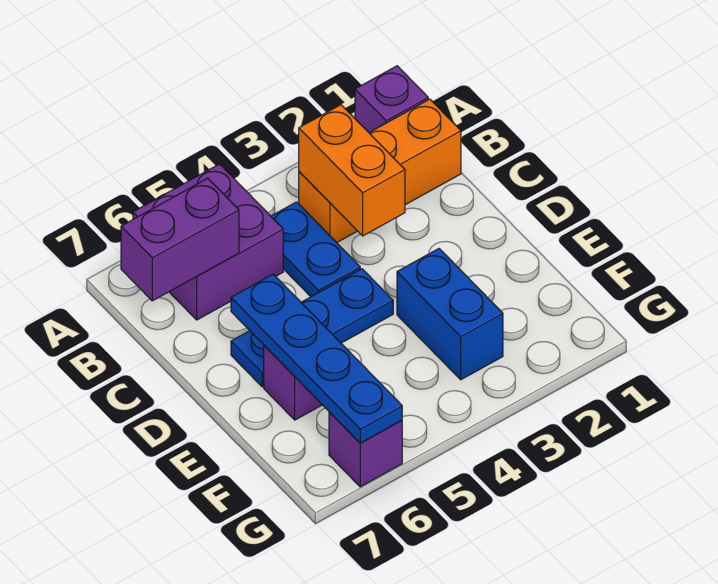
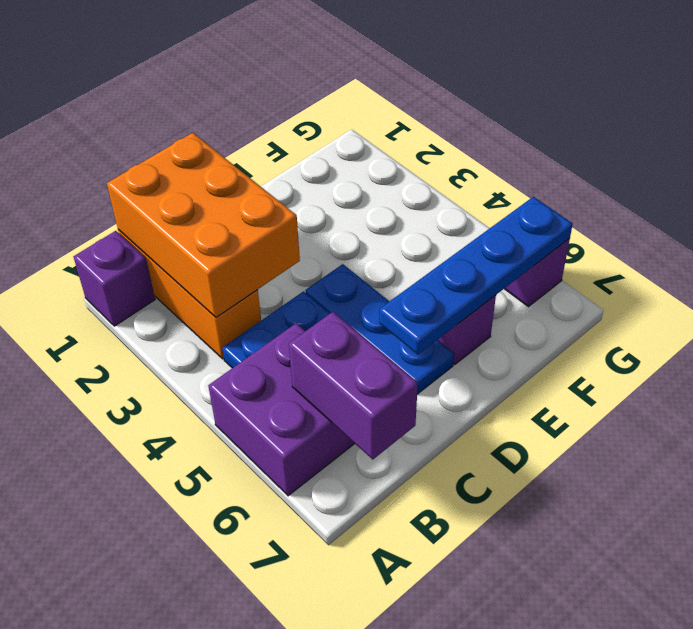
orange 1x2 brick [299,105,405,236] -> orange 2x3 brick [107,133,300,317]
blue 1x2 brick [397,249,503,380] -> none

